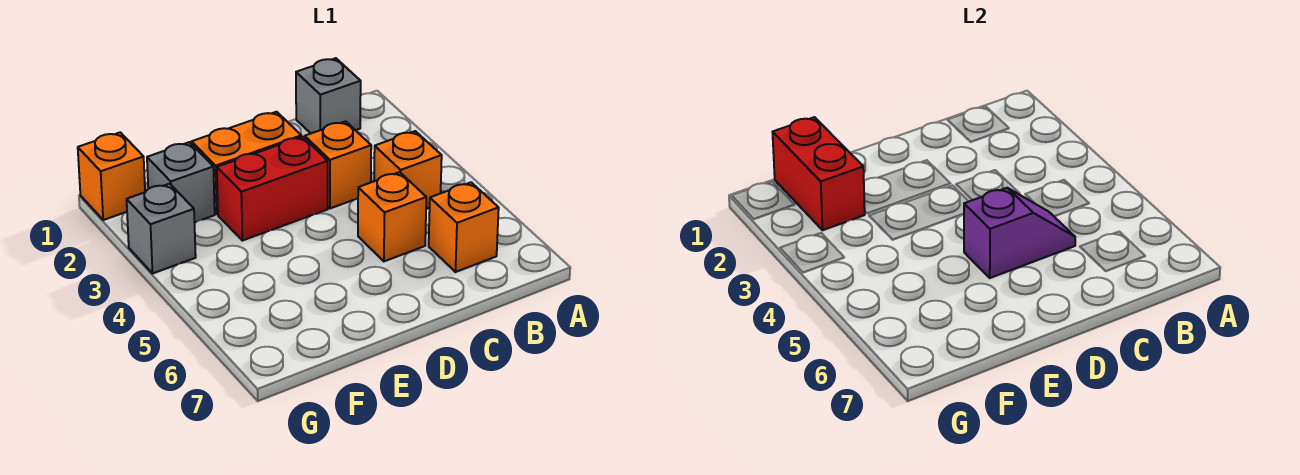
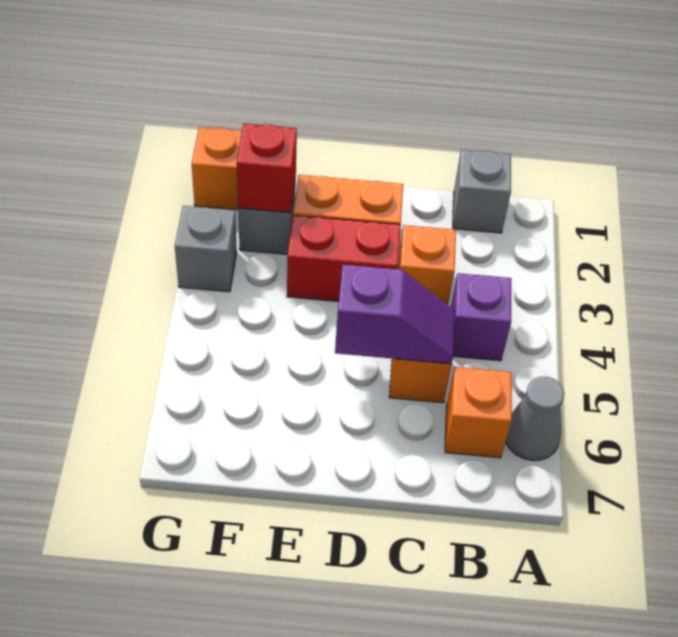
none -> grey 1x1 cone [506,377,564,461]
orange 1x1 brick [374,131,442,209] -> purple 1x1 brick [451,273,511,361]
red 1x2 brick [773,117,865,230] -> red 1x1 brick [237,124,297,213]

